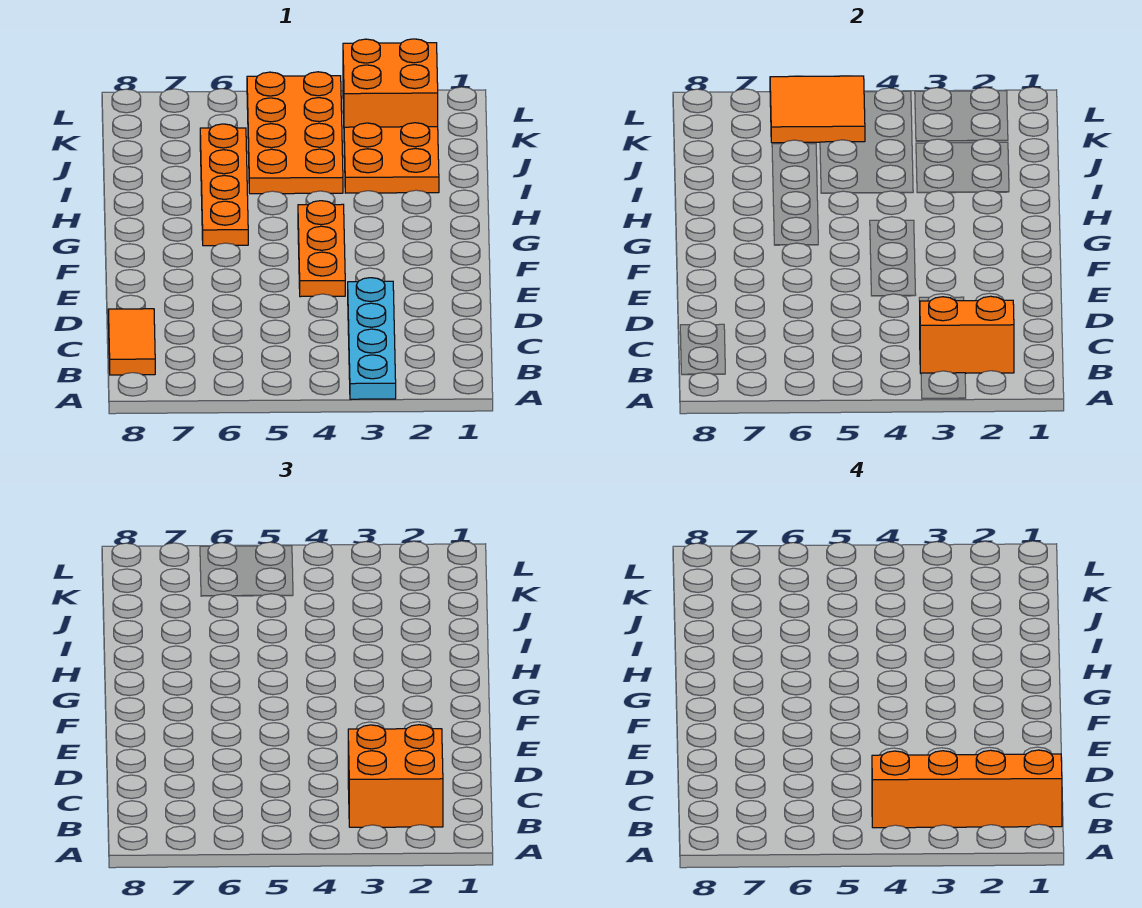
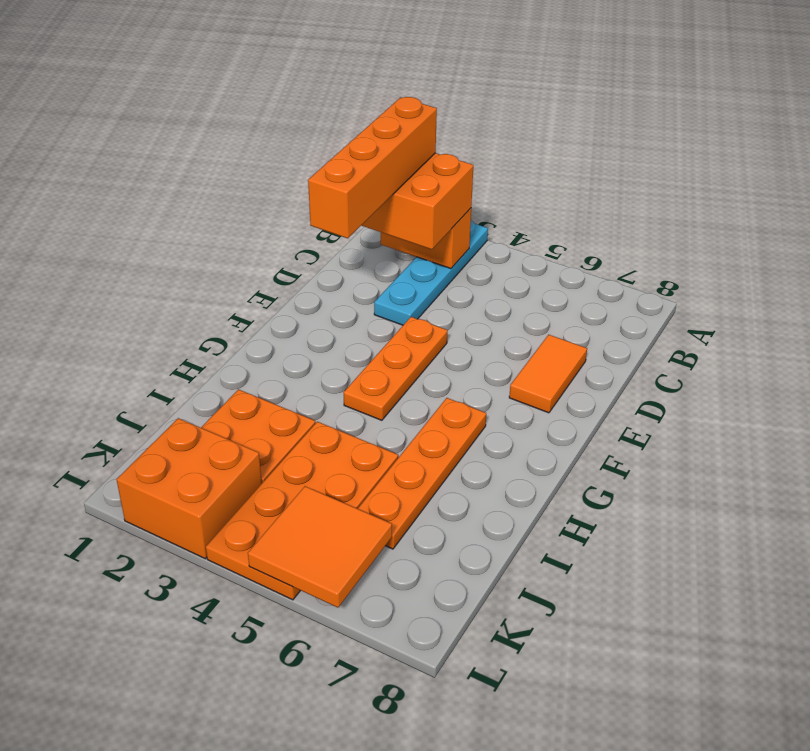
orange 1x4 brick [872,750,1062,828] -> orange 1x4 brick turned to [308,97,437,238]
orange 1x2 tile [108,309,155,375] -> orange 1x2 tile moved to [509,335,587,413]

